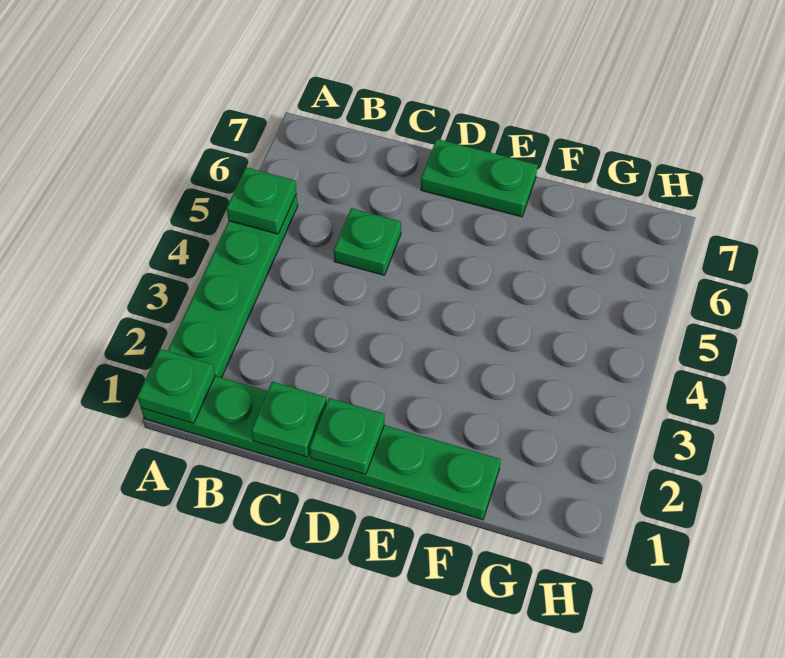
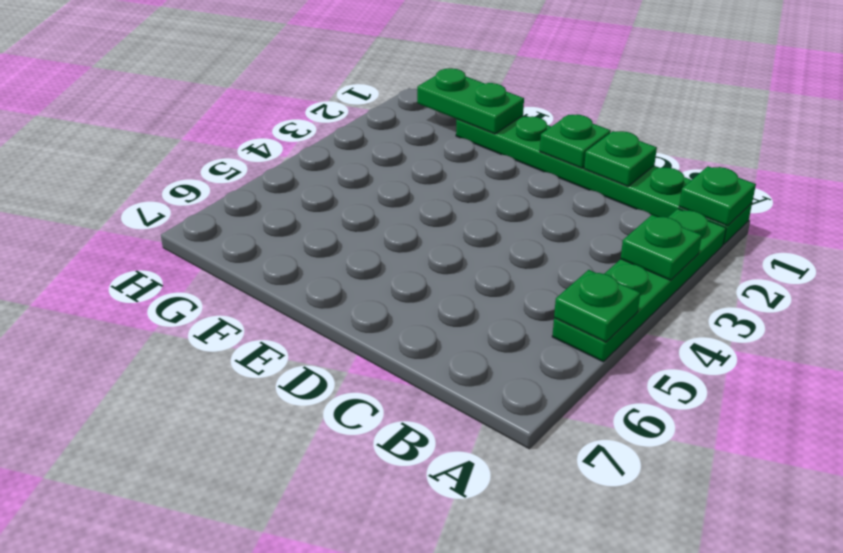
green 1x1 plate [334,208,401,275] -> green 1x1 plate moved to [621,215,702,280]
green 1x2 plate [421,139,538,217] -> green 1x2 plate moved to [417,68,524,134]

